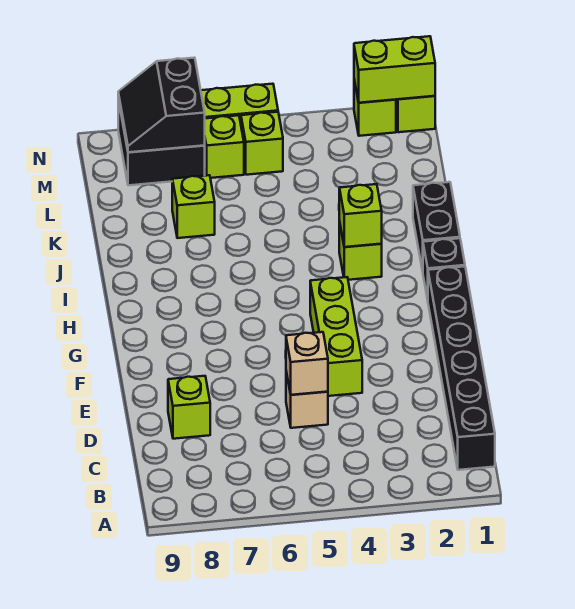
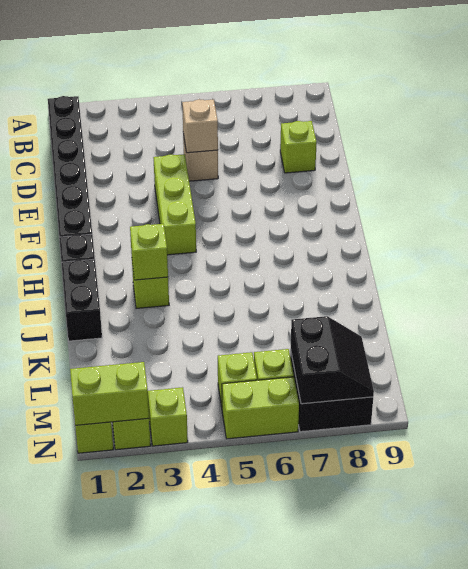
lime 1x1 brick [172,175,215,238] -> lime 1x1 brick moved to [148,387,188,446]

